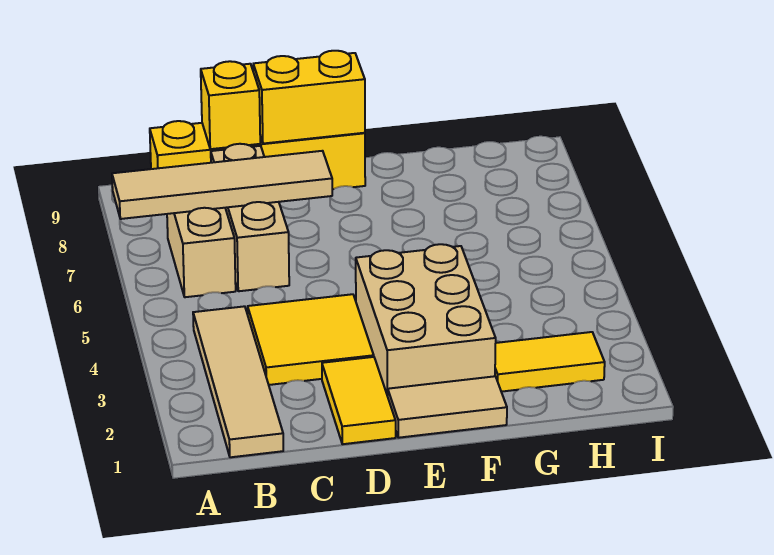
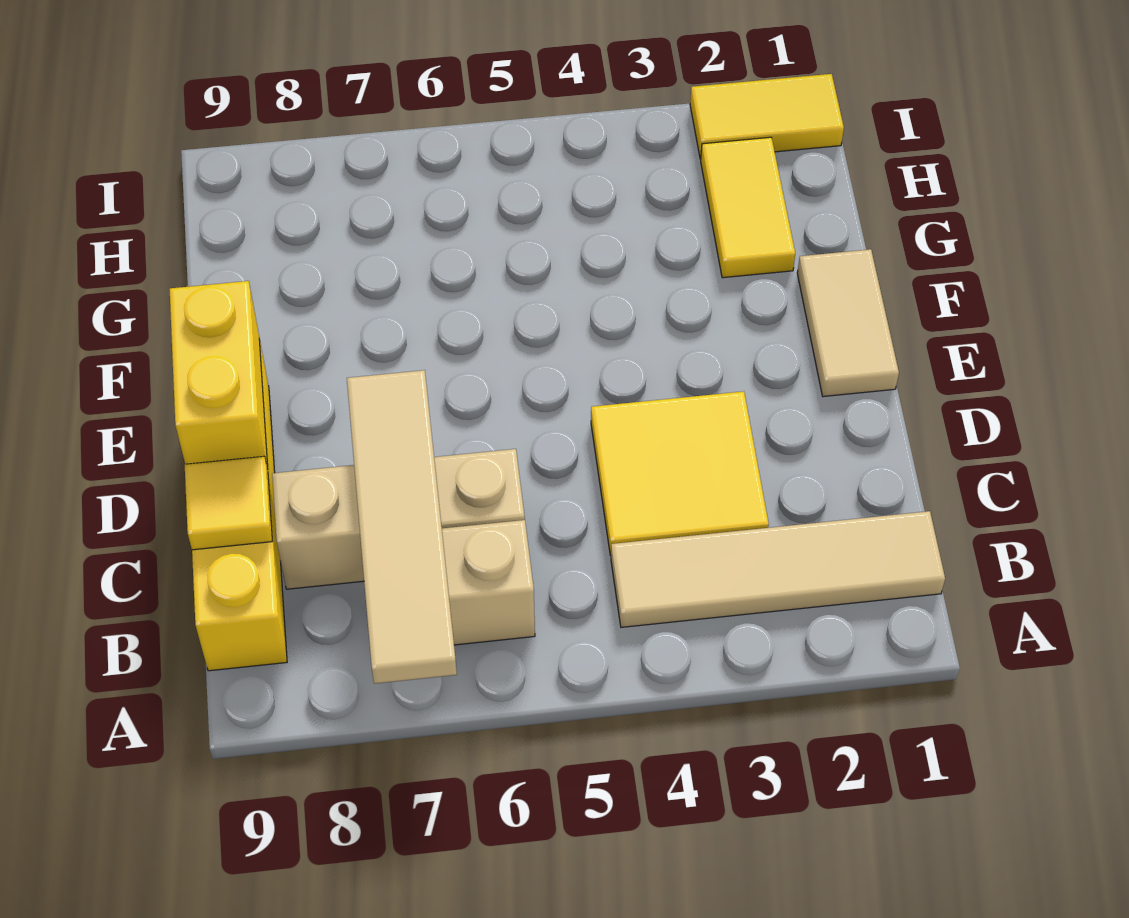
yellow 1x1 brick [201,61,260,149] -> yellow 1x1 tile [185,456,272,550]
yellow 1x2 tile [322,357,396,444] -> yellow 1x2 tile moved to [690,74,844,159]
tan 2x3 brick [356,244,496,396] -> none

